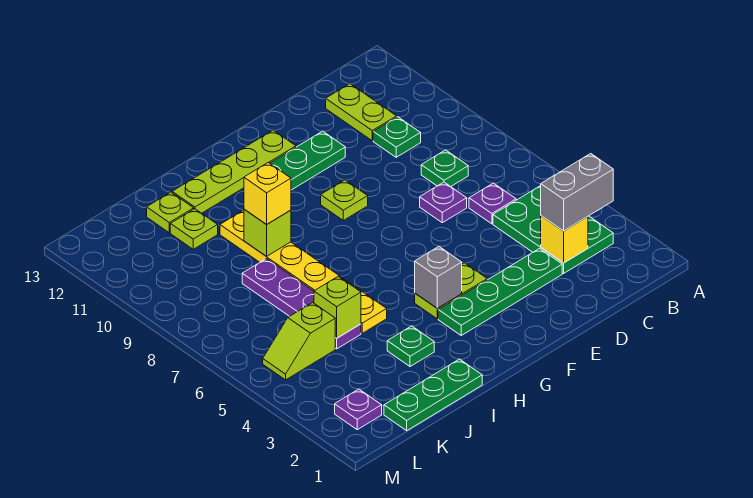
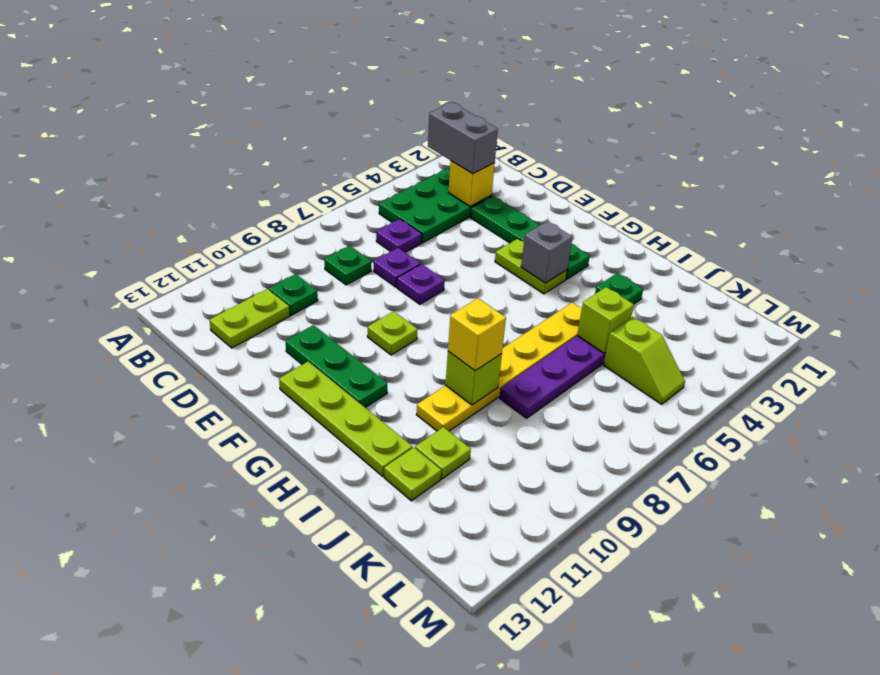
green 1x3 plate [384,359,482,431] -> none
purple 1x1 plate [335,389,382,430] -> purple 1x1 plate moved to [397,264,445,304]

